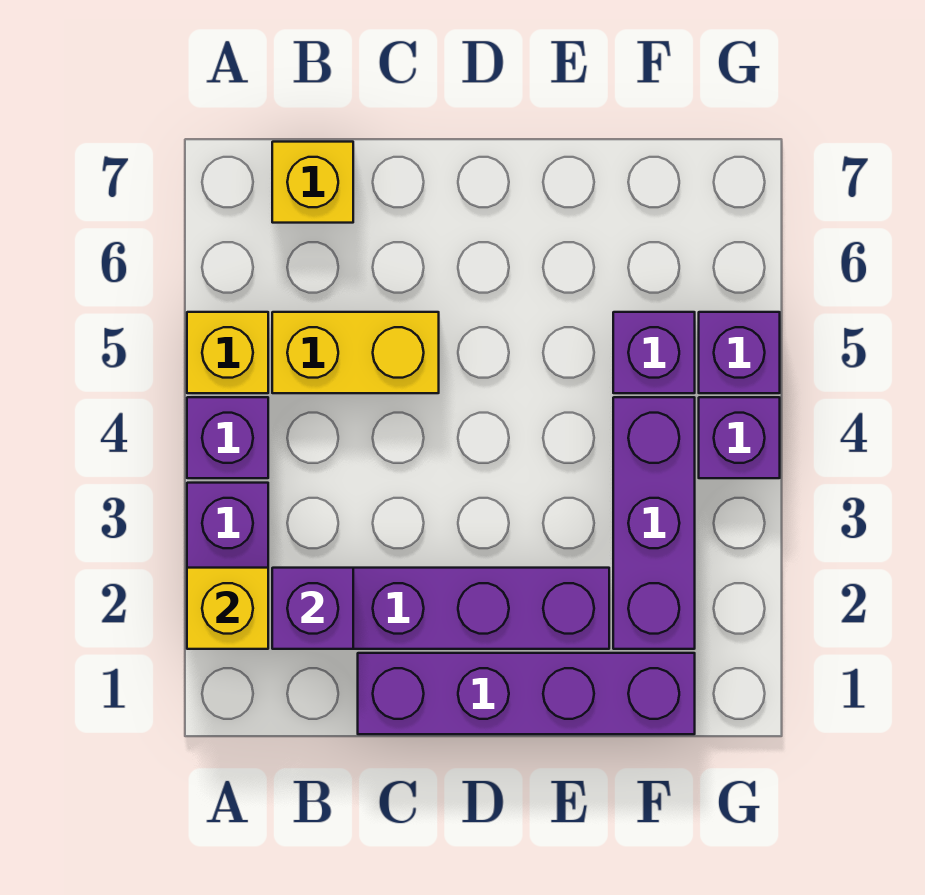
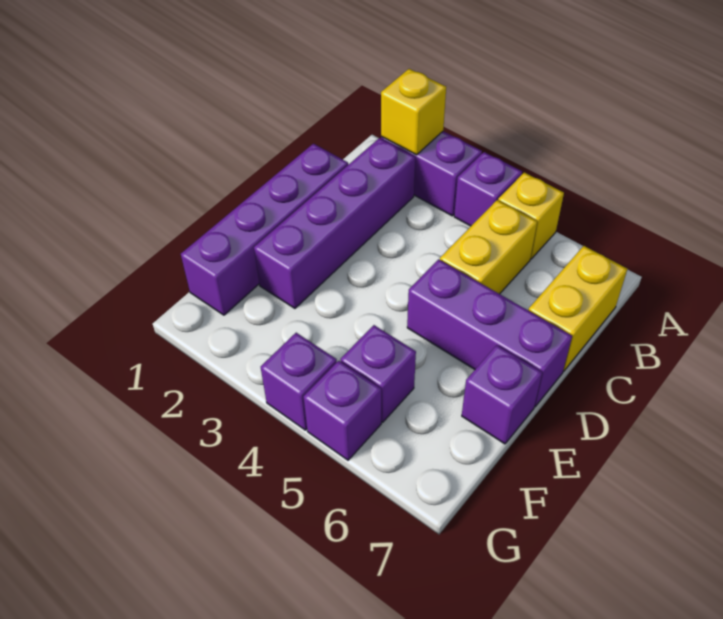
purple 1x1 brick [272,568,353,649] -> purple 1x1 brick moved to [462,345,542,444]
yellow 1x1 brick [272,142,353,223] -> yellow 1x2 brick [528,246,627,371]
purple 1x3 brick [613,397,695,649] -> purple 1x3 brick moved to [407,259,572,407]

